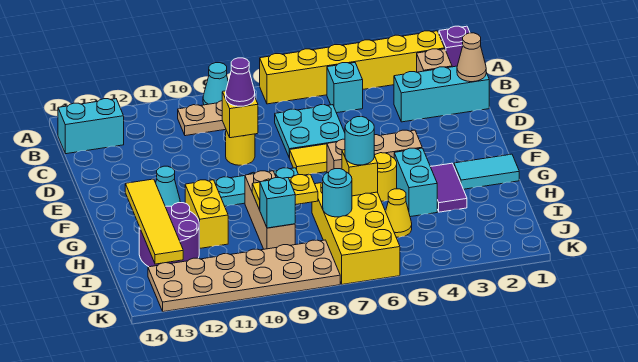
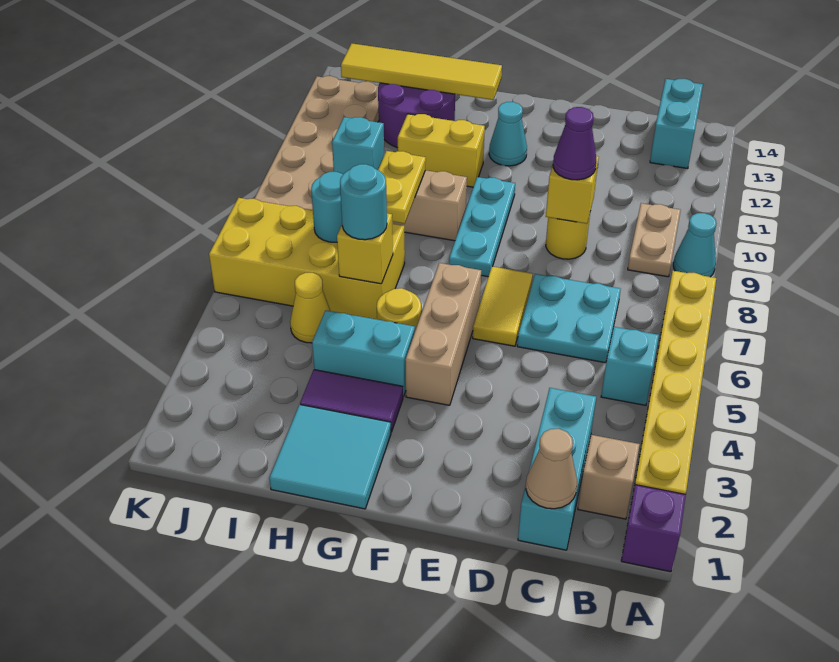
cyan 1x2 tile [454,154,519,189] -> cyan 2x2 tile [269,405,391,509]

